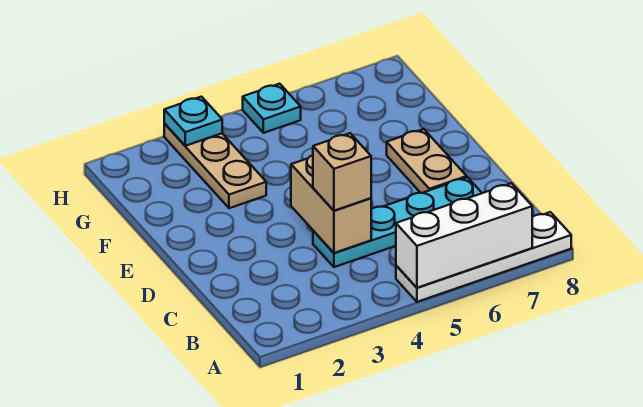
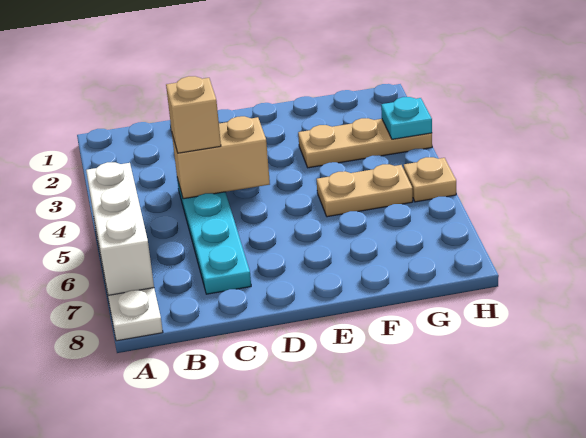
tan 1x2 plate [387,129,467,193] -> tan 1x2 plate moved to [317,164,413,217]
cyan 1x1 plate [243,84,301,133] -> tan 1x1 plate [404,157,456,202]

